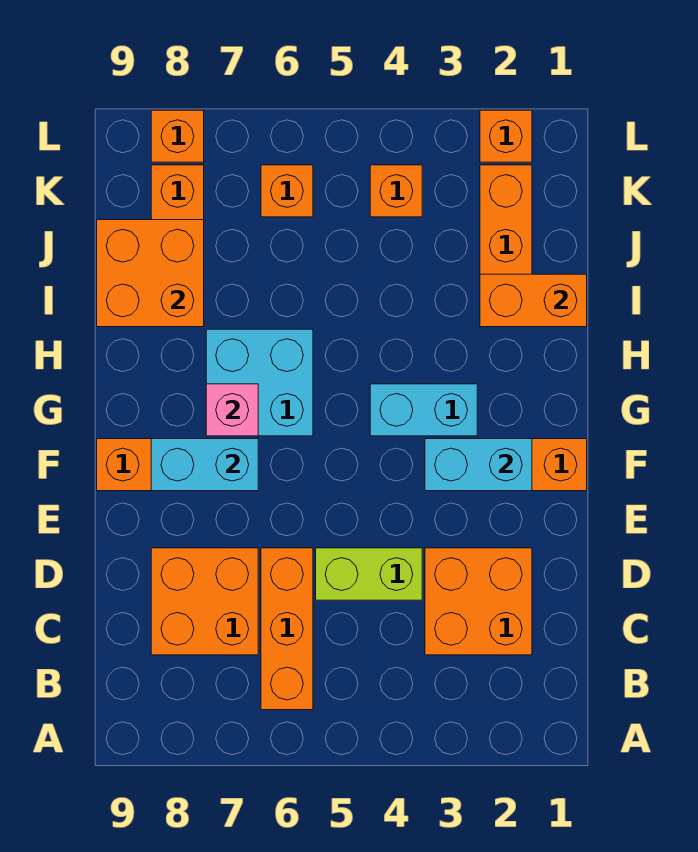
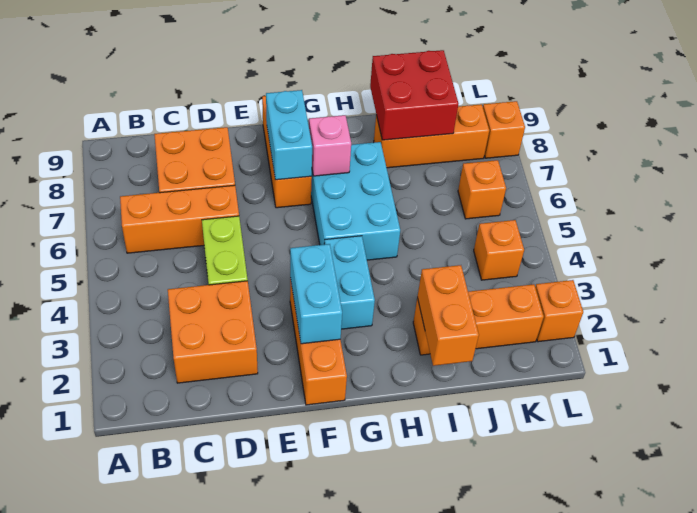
cyan 2x2 brick [206,329,313,436] -> cyan 2x3 brick [311,142,400,260]
orange 2x2 brick [97,220,204,327] -> red 2x2 brick [370,50,458,140]

